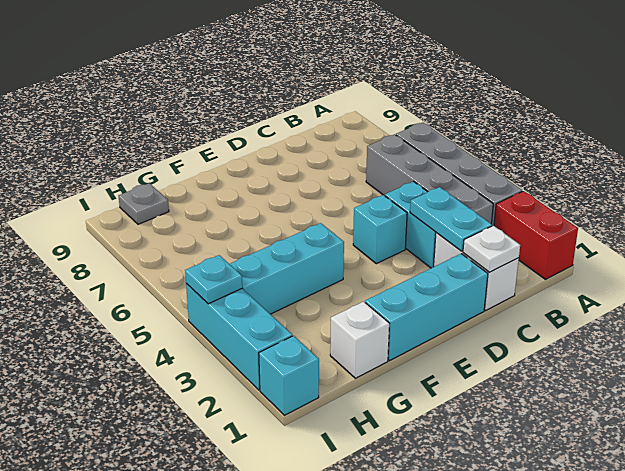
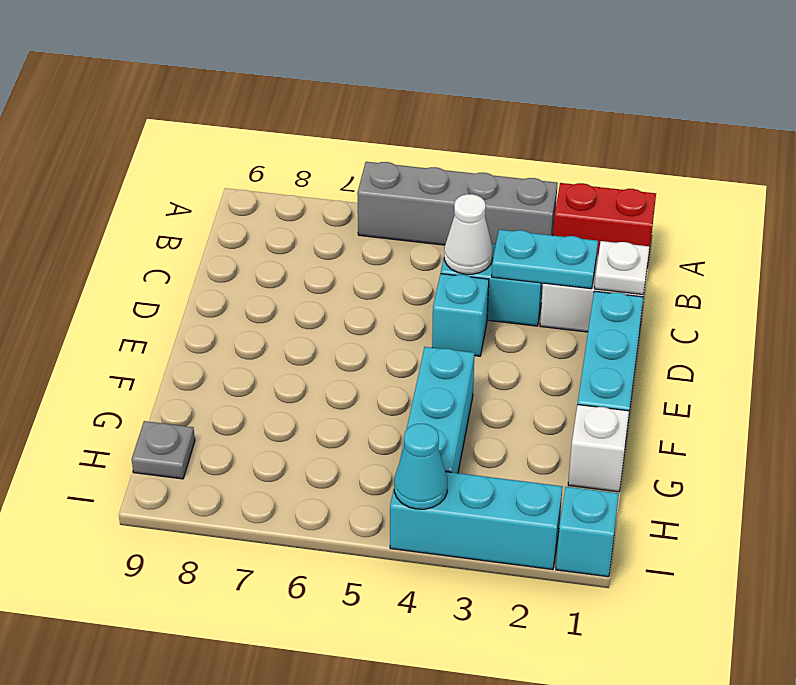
grey 1x4 brick [366,134,493,223] -> none
none -> white 1x1 cone [444,194,493,274]
cyan 1x1 plate [185,255,242,304] -> cyan 1x1 cone [394,424,448,509]

